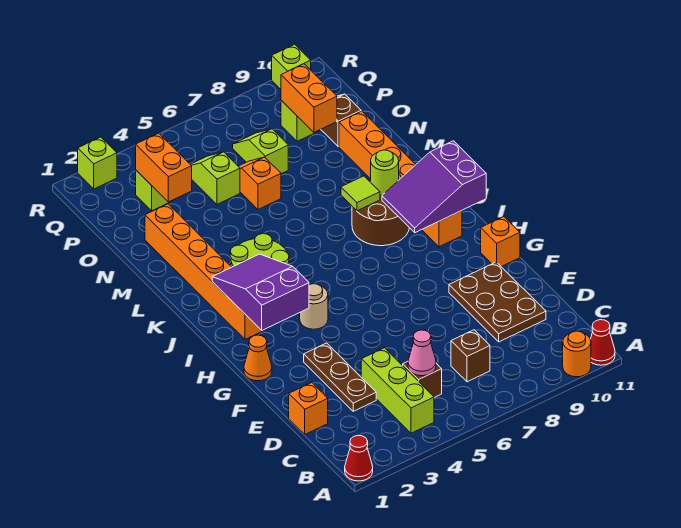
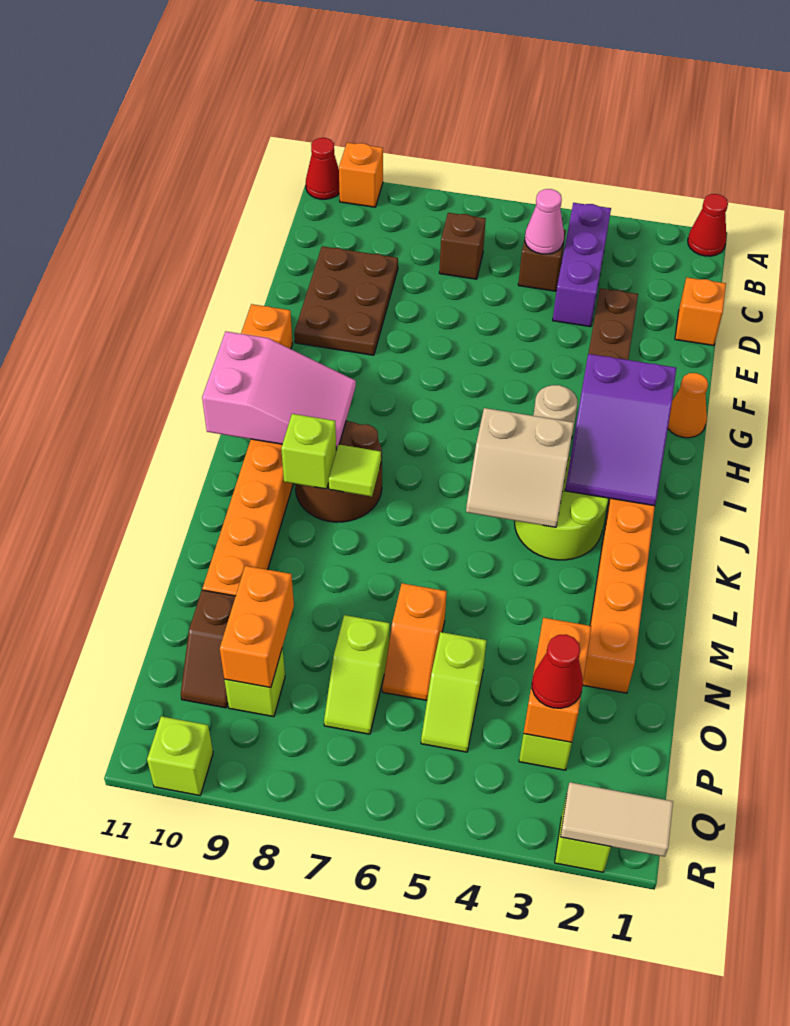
orange 1x1 round brick [563,331,591,377] -> orange 1x1 brick [339,143,383,207]
lime 1x3 brick [361,348,434,433] -> purple 1x3 brick [553,203,611,327]
purple 2x3 slope [382,141,486,233] -> pink 2x3 slope [202,332,356,450]
none -> tan 2x2 slope [466,408,574,527]
lime 1x1 round brick [371,150,399,195] -> lime 1x1 brick [281,414,336,489]
none -> red 1x1 cone [532,635,583,708]
none -> tan 1x2 tile [561,782,673,857]

